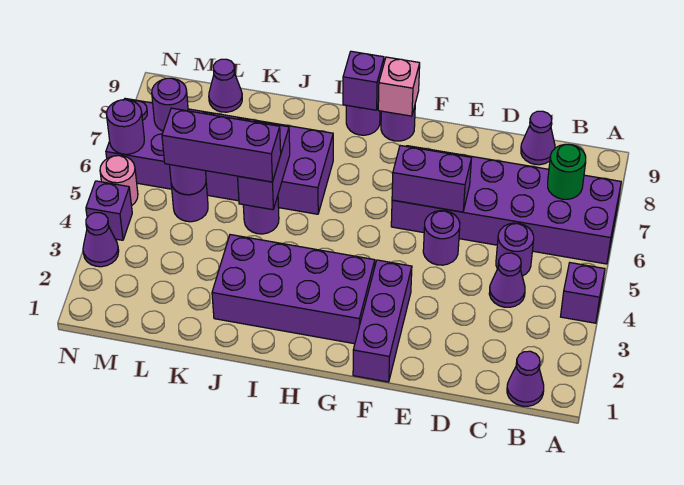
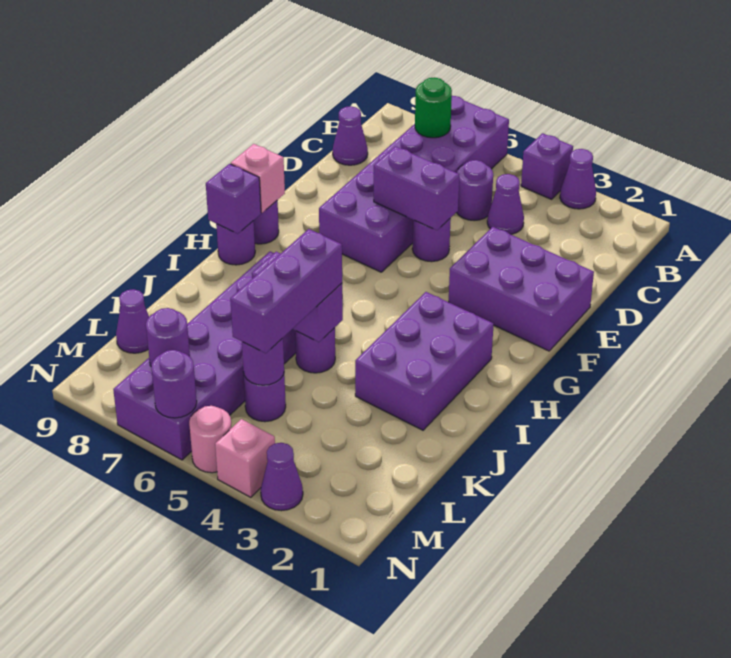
purple 1x1 cone [507,351,544,406] -> purple 1x1 cone moved to [560,149,596,209]
purple 1x2 brick [392,146,471,212] -> purple 1x2 brick turned to [374,146,459,230]
purple 1x3 brick [353,260,412,382] -> purple 2x3 brick [449,227,594,351]
purple 2x4 brick [212,235,375,344] -> purple 2x3 brick [355,292,494,430]
purple 1x1 brick [86,181,132,240] -> pink 1x1 brick [215,419,275,497]

